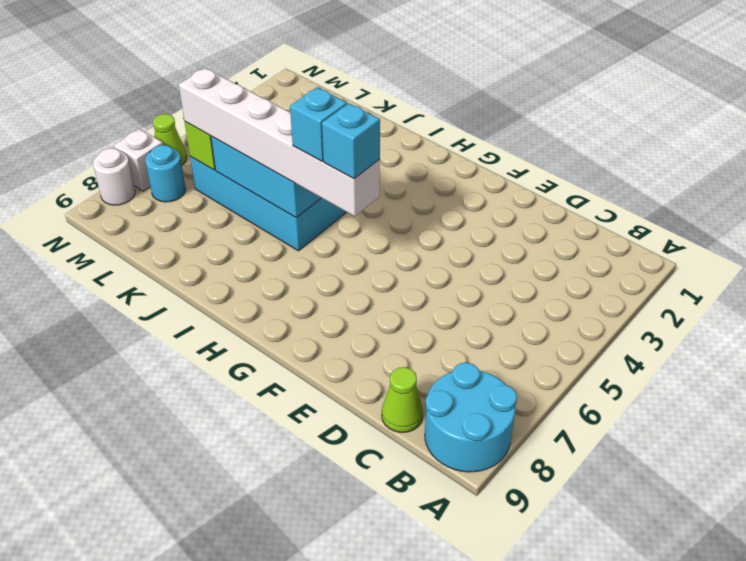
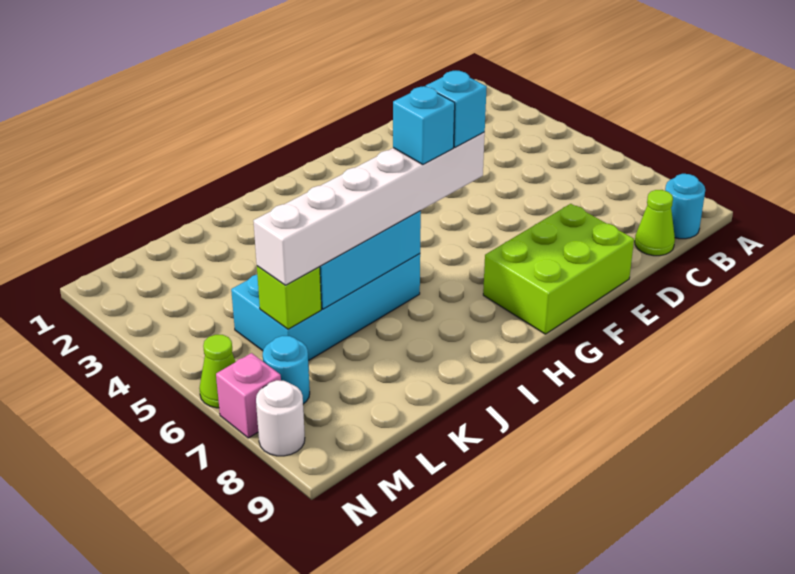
cyan 2x2 round brick [425,363,517,472] -> cyan 1x1 round brick [665,174,705,239]
none -> lime 2x3 brick [483,204,634,334]
white 1x1 brick [114,129,163,191] -> pink 1x1 brick [216,353,281,438]

